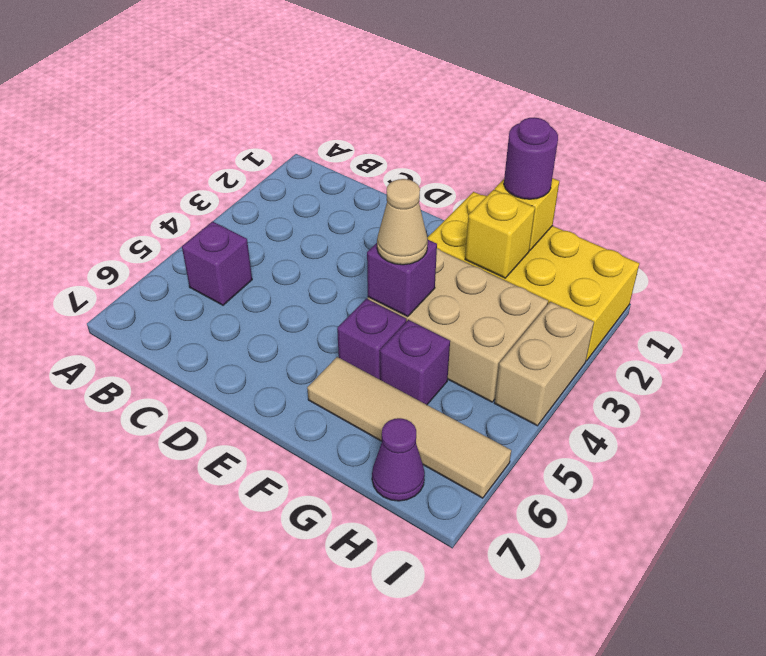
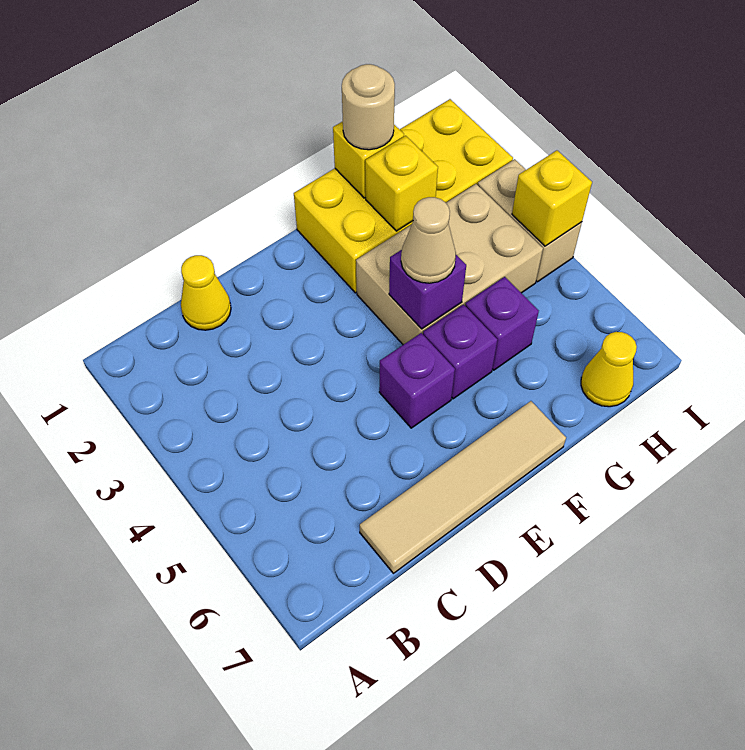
purple 1x1 brick [182,221,252,305] -> purple 1x1 brick moved to [379,333,455,428]
none -> yellow 1x1 cone [181,255,231,330]
tan 1x4 tile [307,357,511,498] -> tan 1x4 tile moved to [360,401,566,573]
purple 1x1 round brick [504,117,558,199] -> tan 1x1 round brick [342,64,395,150]
purple 1x1 cone [372,418,425,501] -> yellow 1x1 cone [581,332,637,407]
none -> yellow 1x1 brick [512,150,592,246]

